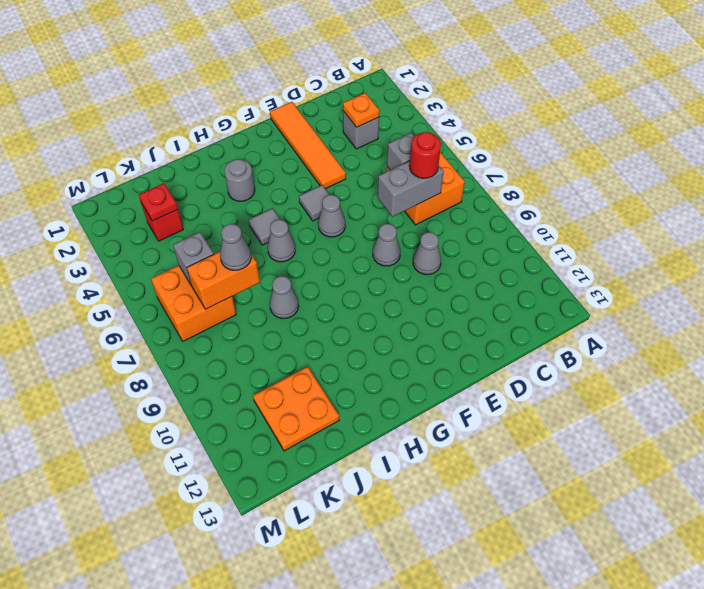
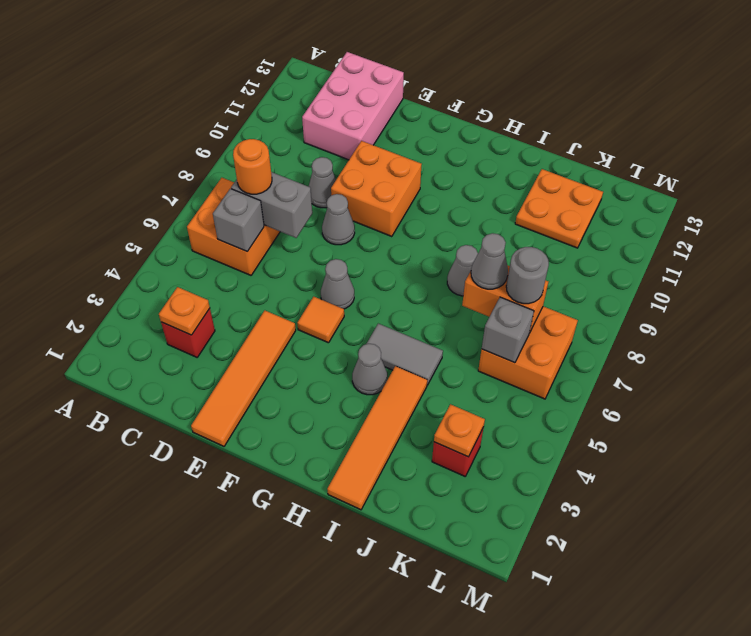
grey 1x1 brick [343,111,379,149] -> red 1x1 brick [161,309,215,357]
red 1x1 round brick [409,132,441,178] -> orange 1x1 round brick [233,139,272,194]
none -> pink 2x3 brick [302,52,404,160]
none -> orange 2x2 brick [331,141,422,237]
grey 1x1 tile [299,185,329,221] -> orange 1x1 tile [297,297,344,343]
grey 1x1 round brick [224,159,255,201] -> grey 1x1 round brick moved to [506,247,549,304]
grey 1x1 tile [249,208,280,245] -> grey 1x2 tile [367,324,443,385]
grey 1x1 cone [268,219,295,262] -> grey 1x1 cone moved to [352,344,387,395]
none -> orange 1x4 tile [327,366,427,510]
red 1x1 plate [139,183,178,221] -> orange 1x1 plate [434,404,485,457]

